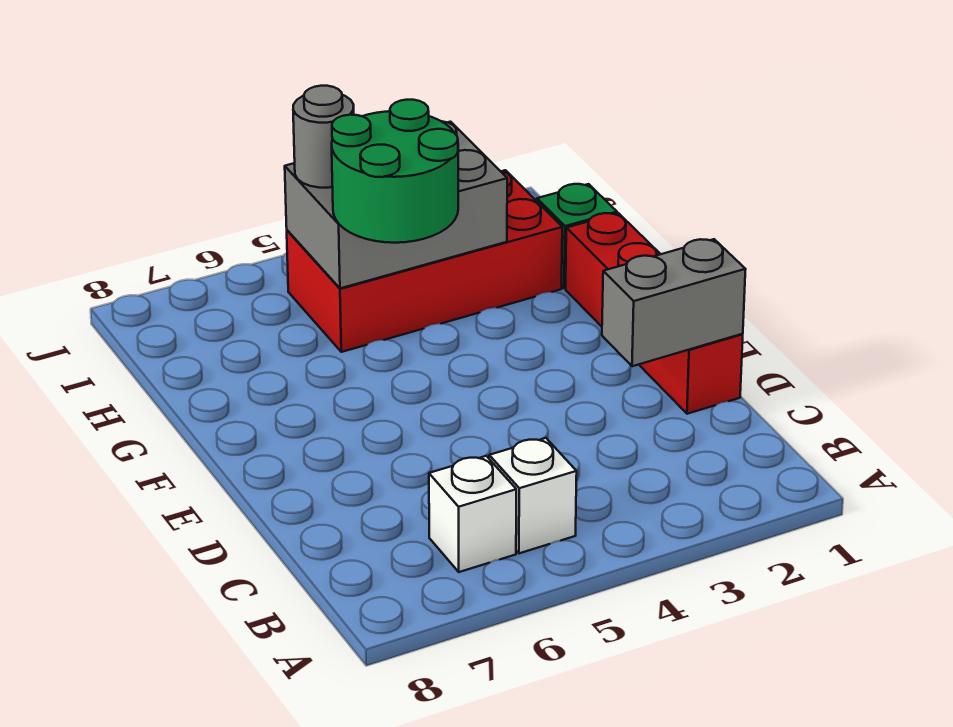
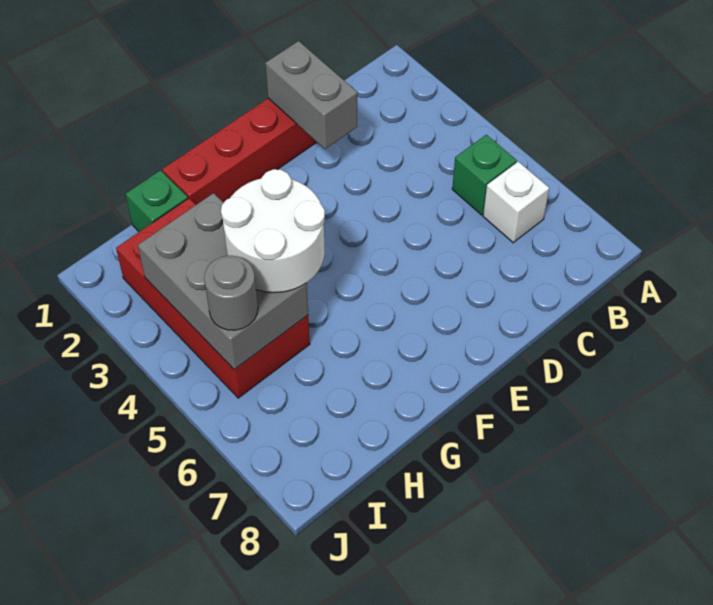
white 1x1 brick [489,438,577,553] -> green 1x1 brick [452,135,517,215]
green 2x2 round brick [332,100,458,243] -> white 2x2 round brick [221,169,325,293]

